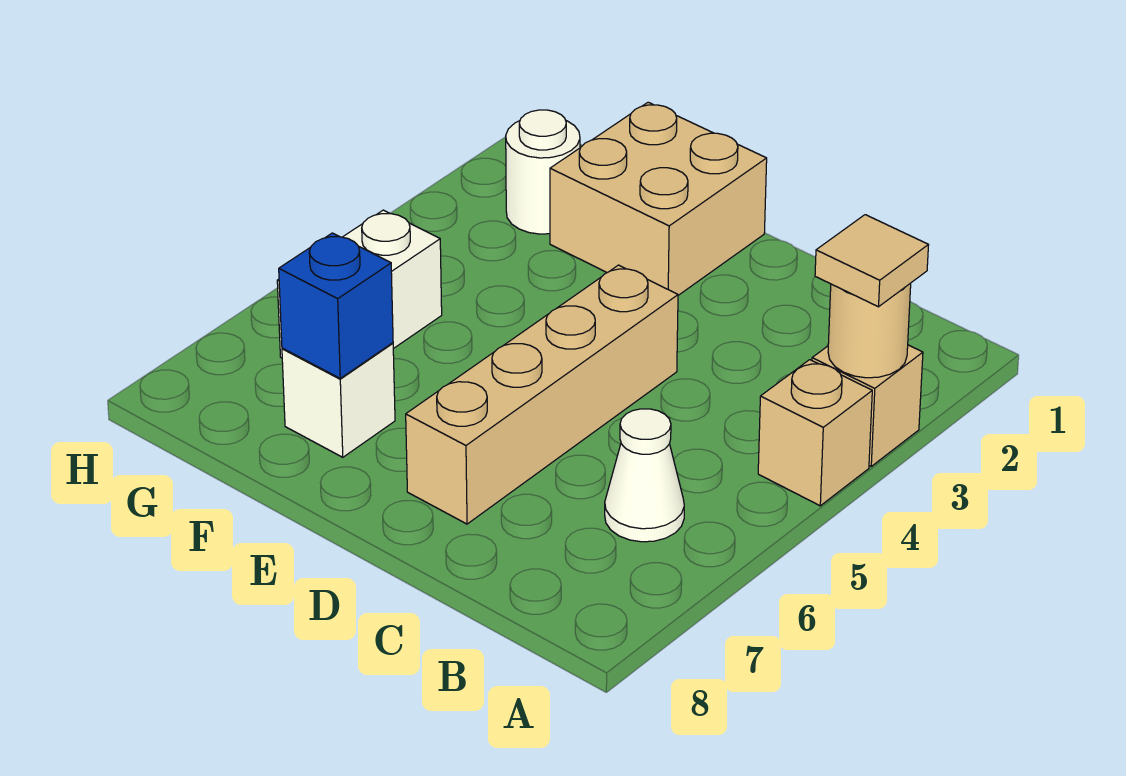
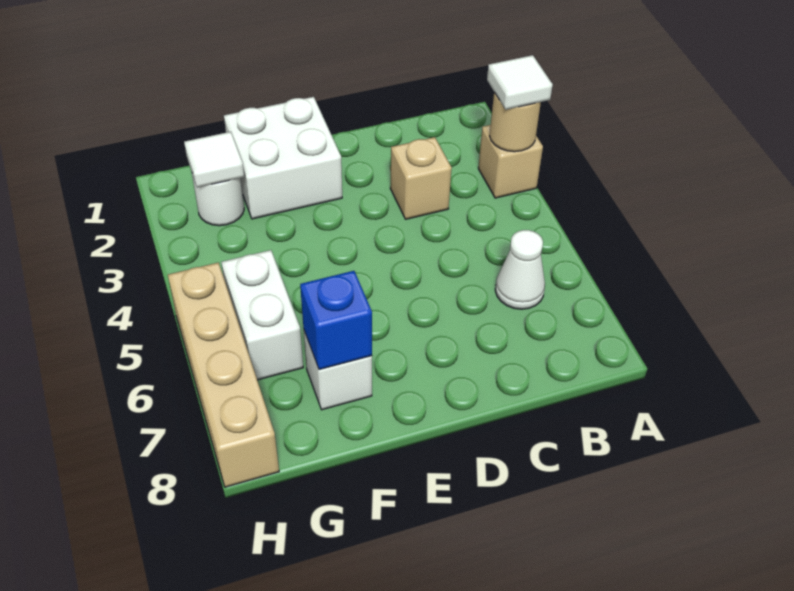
tan 1x1 tile [815,215,928,307] -> white 1x1 tile [487,55,553,110]
tan 1x1 brick [758,360,872,506] -> tan 1x1 brick moved to [390,137,452,219]
tan 1x4 brick [406,265,678,524] -> tan 1x4 brick moved to [168,262,279,487]
tan 2x2 brick [550,102,767,295] -> white 2x2 brick [224,97,342,219]
none -> white 1x1 tile [184,132,244,187]

